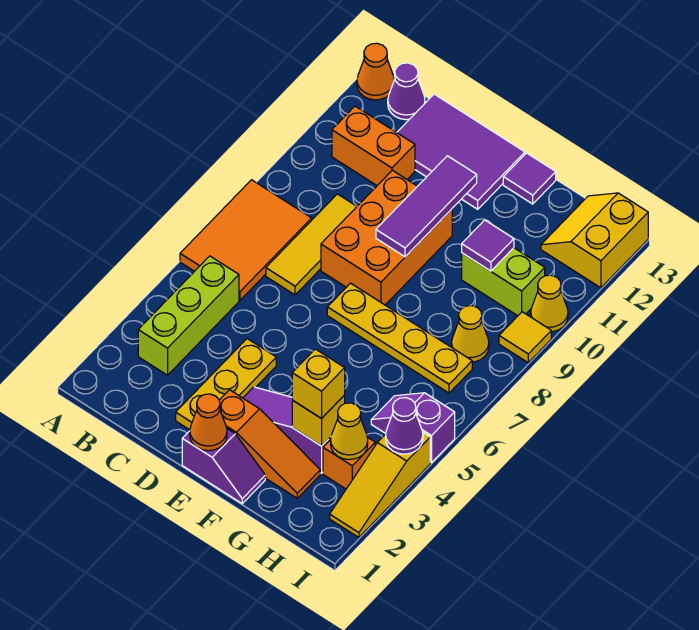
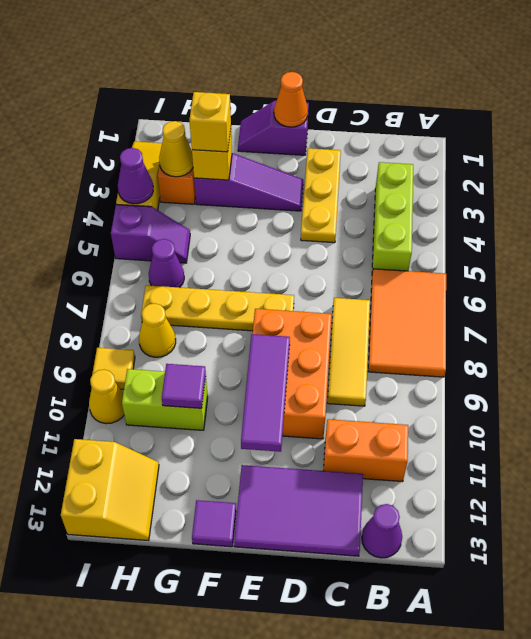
orange 1x1 cone [357,43,394,100] -> none
orange 1x3 slope [219,390,320,498] -> none
none -> purple 1x1 cone [149,239,184,288]

